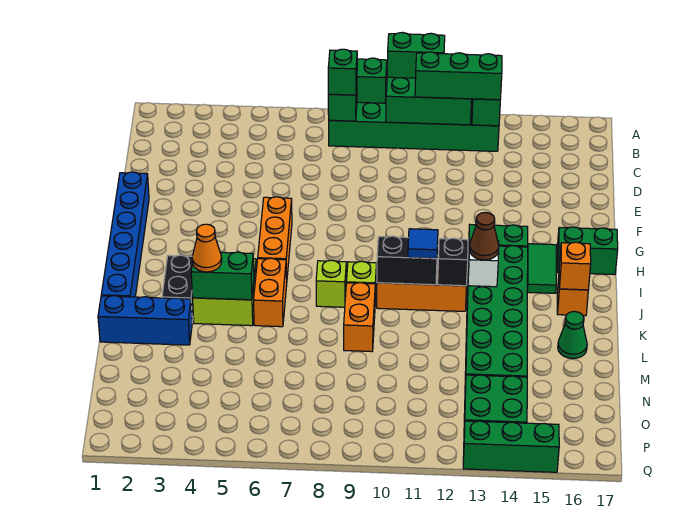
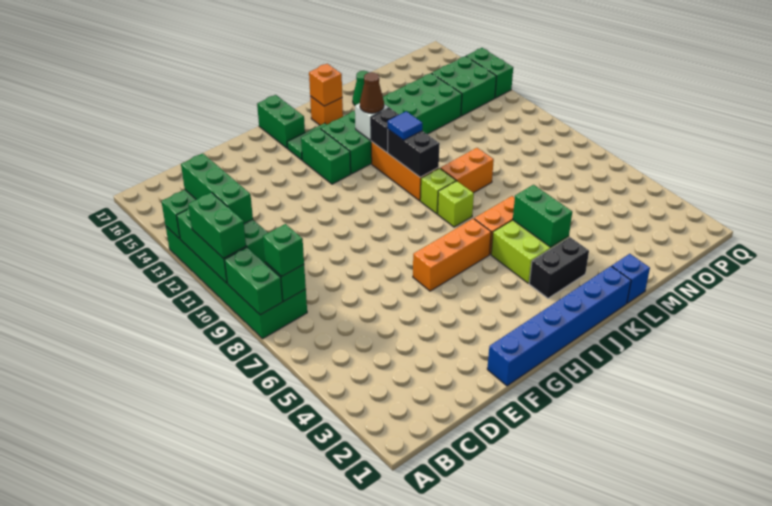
orange 1x1 cone [192,224,222,272] -> none
blue 1x3 brick [98,296,192,345] -> blue 1x1 brick [612,254,650,303]
green 1x3 brick [463,421,559,472] -> green 1x2 brick [466,48,513,98]

